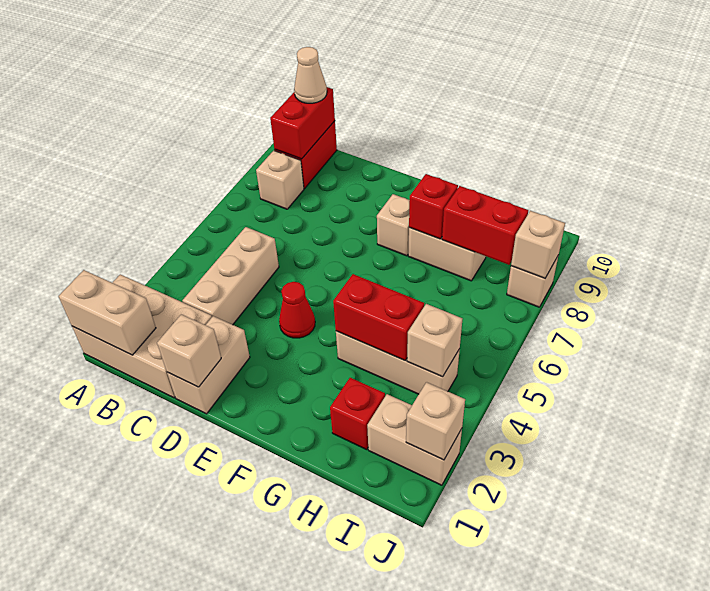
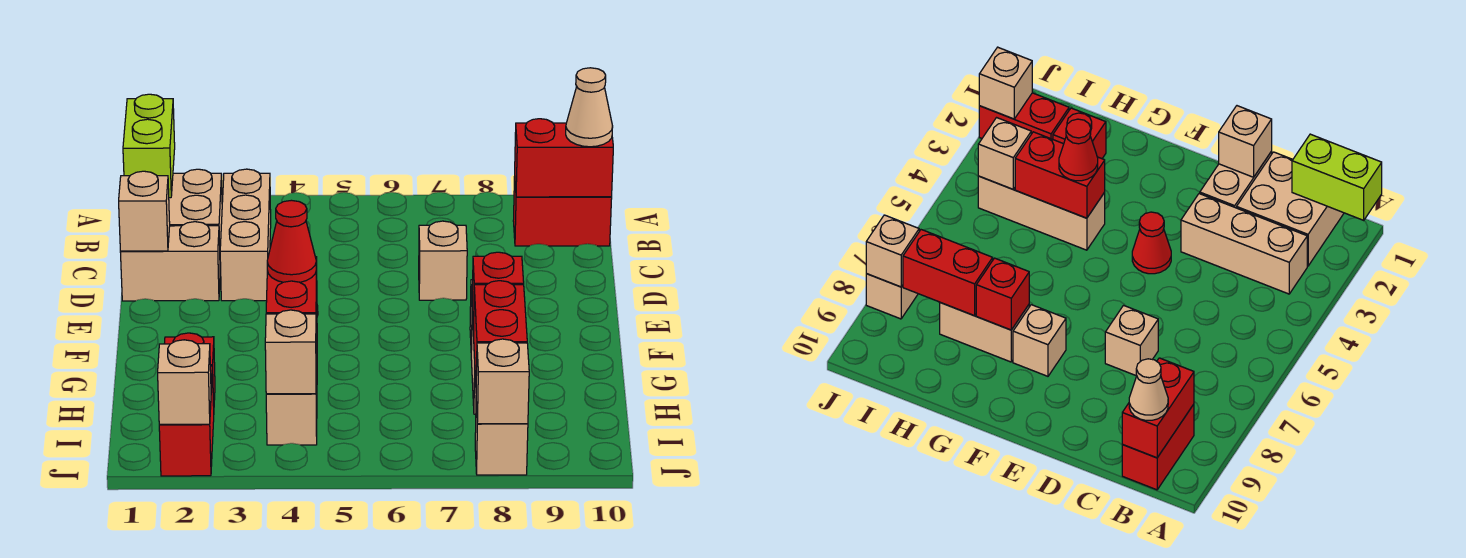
tan 2x3 brick [72,274,212,398] -> tan 2x2 brick [169,169,222,268]
tan 1x2 brick [59,270,156,355] -> lime 1x2 brick [123,94,175,198]
tan 1x1 brick [256,151,304,209] -> tan 1x1 brick moved to [419,221,467,300]
tan 1x3 brick [182,227,279,325] -> tan 1x3 brick turned to [220,169,271,301]
none -> red 1x1 cone [267,200,316,282]
tan 1x2 brick [367,394,462,485] -> red 1x2 brick [159,366,214,476]

